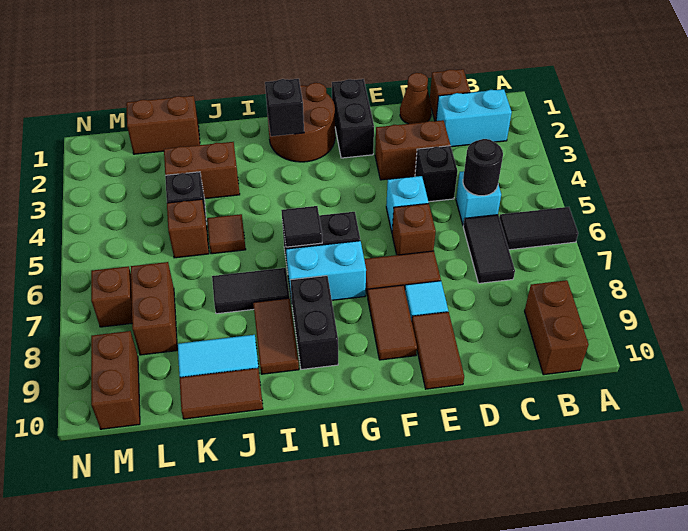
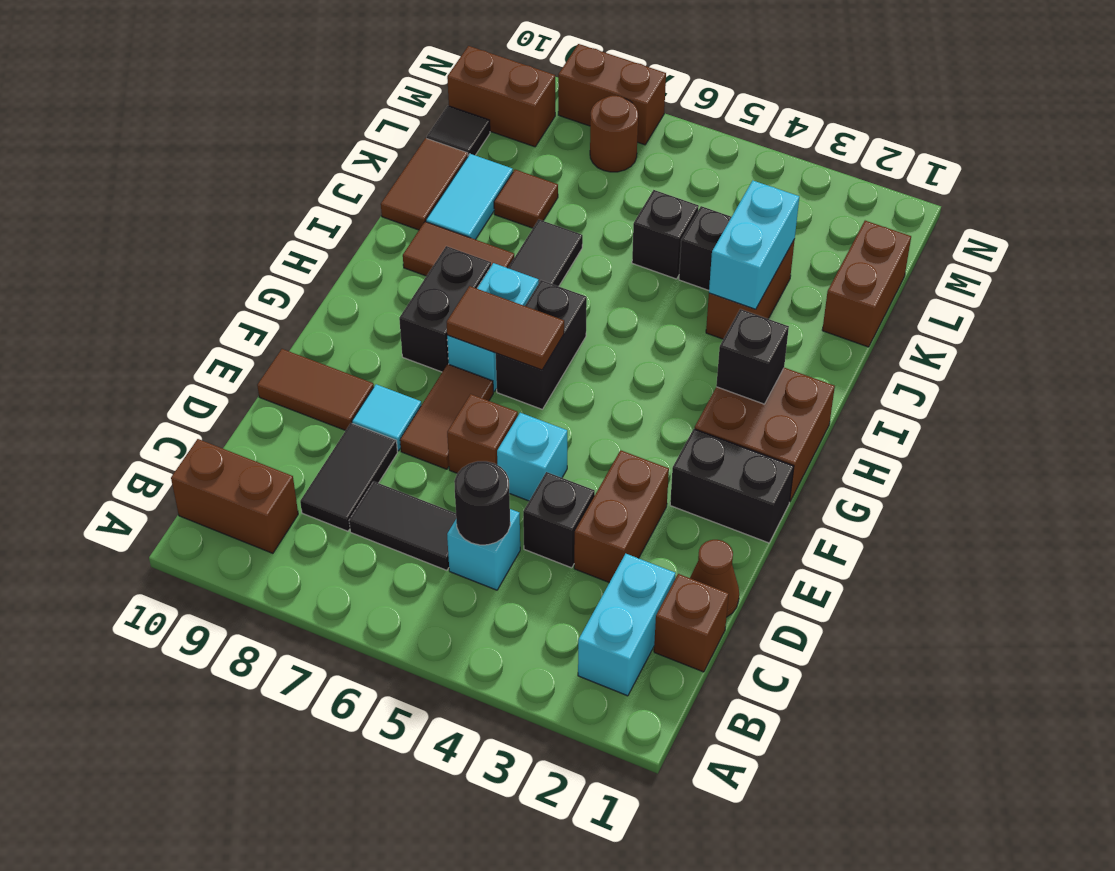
black 1x2 tile [500,207,578,250] -> black 1x2 tile moved to [300,423,398,531]
brown 1x2 tile [368,285,417,360] -> brown 1x2 tile moved to [447,286,564,370]
brown 2x2 round brick [268,83,335,162] -> brown 2x2 brick [695,368,835,502]
black 1x1 tile [281,206,322,247] -> black 1x1 tile moved to [427,106,490,156]
black 1x2 brick [290,276,338,369] -> black 1x2 brick turned to [399,246,491,372]
none -> cyan 1x2 brick [709,181,799,309]
brown 1x1 tile [207,214,246,254] -> brown 1x1 tile moved to [494,170,558,228]
brown 1x1 brick [167,199,209,258] -> black 1x1 brick [632,190,699,279]
brown 1x2 brick [131,262,177,355] -> brown 1x2 brick moved to [558,44,666,145]
brown 1x1 brick [91,266,132,327] -> brown 1x1 round brick [590,96,638,172]

